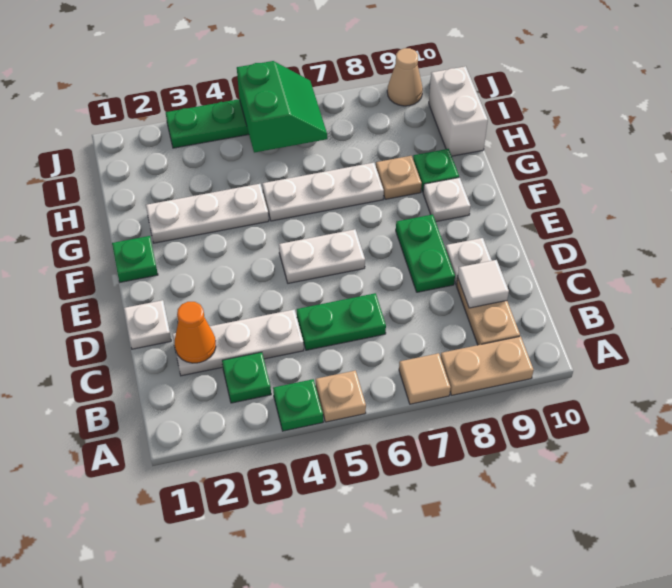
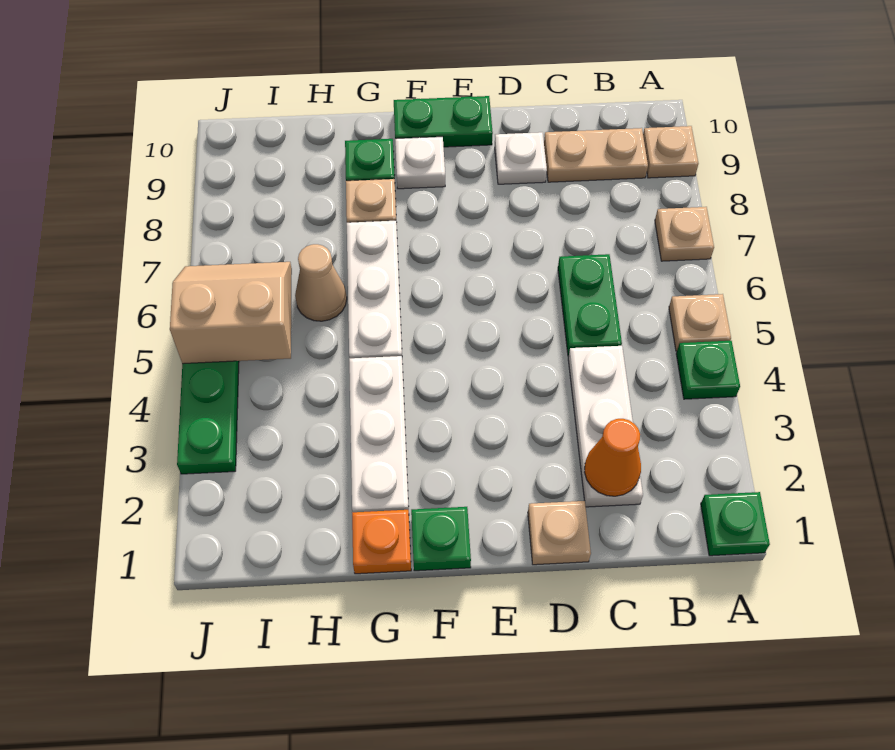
tan 1x1 tile [399,353,451,404] -> tan 1x1 plate [655,207,714,261]
tan 1x2 plate [440,336,534,395] -> tan 1x1 plate [643,126,698,178]
green 1x1 plate [222,352,271,403] -> green 1x1 plate moved to [701,492,770,556]
white 1x1 tile [458,260,509,308] -> none
white 1x1 plate [124,300,171,349] -> tan 1x1 plate [528,501,591,565]
green 1x2 plate [396,214,455,292] -> green 1x2 plate moved to [394,96,493,147]
white 1x2 plate [279,229,365,283] -> none
none -> orange 1x1 plate [352,510,411,574]
white 1x2 brick [429,66,488,156] -> none
green 2x2 slope [237,61,327,153] -> tan 2x2 slope [170,262,292,364]
tan 1x1 cone [387,48,423,106] -> tan 1x1 cone moved to [295,244,347,321]

